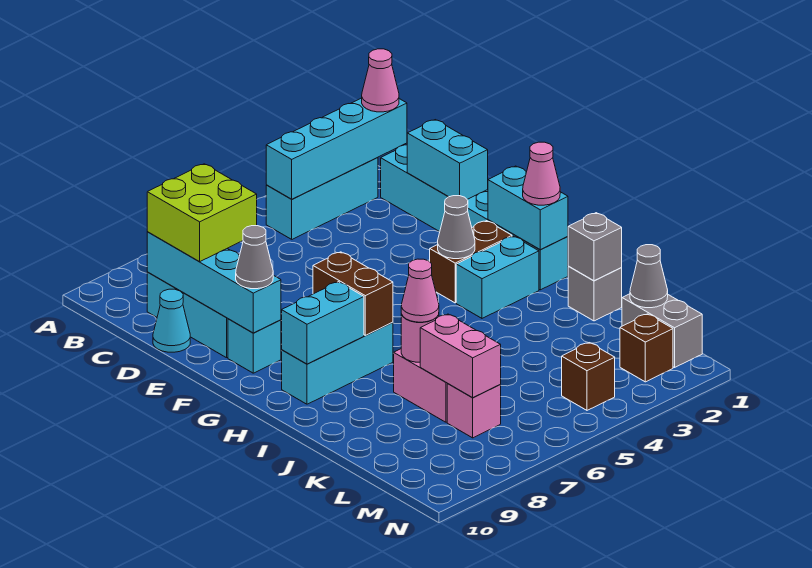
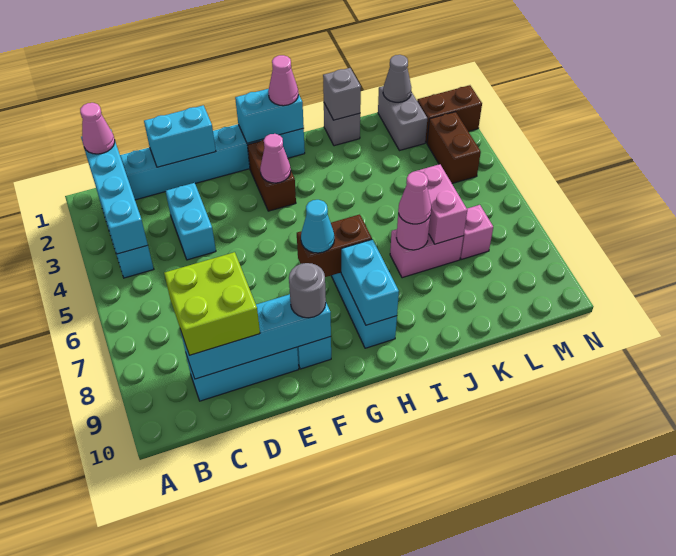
cyan 1x1 cone [153,289,190,352] -> cyan 1x1 cone moved to [301,200,334,253]
grey 1x1 cone [236,226,273,289] -> grey 1x1 round brick [289,263,326,318]
grey 1x1 cone [438,196,475,259] -> pink 1x1 cone [260,134,291,183]
cyan 1x2 brick [456,236,539,318] -> cyan 1x2 brick moved to [166,183,216,260]
pink 1x2 brick [420,314,501,397] -> pink 1x2 brick turned to [414,164,467,244]
grey 1x2 brick [622,294,702,368] -> grey 1x2 brick turned to [378,86,427,151]
brown 1x1 brick [620,314,673,382] -> brown 1x2 brick [417,85,482,143]
brown 1x1 brick [562,343,615,410] -> brown 1x2 brick [427,112,481,183]

